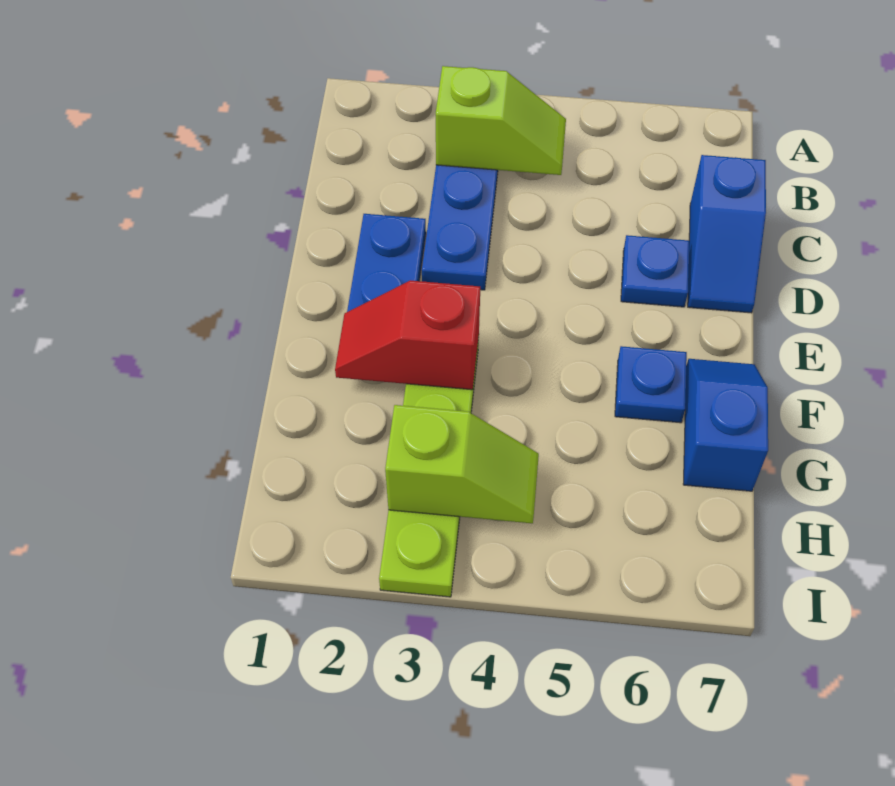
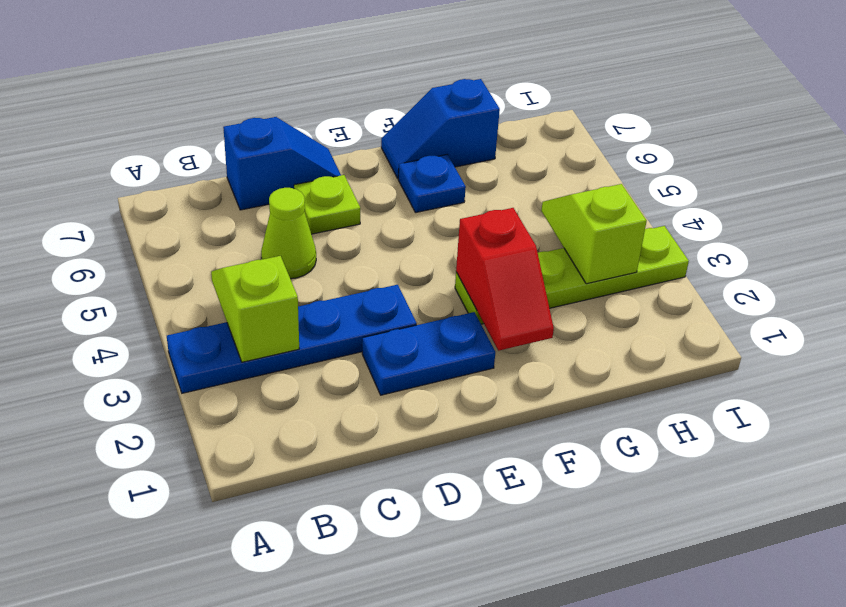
none -> lime 1x1 cone [261,188,316,279]
blue 1x1 plate [621,235,689,307] -> lime 1x1 plate [294,175,360,234]

